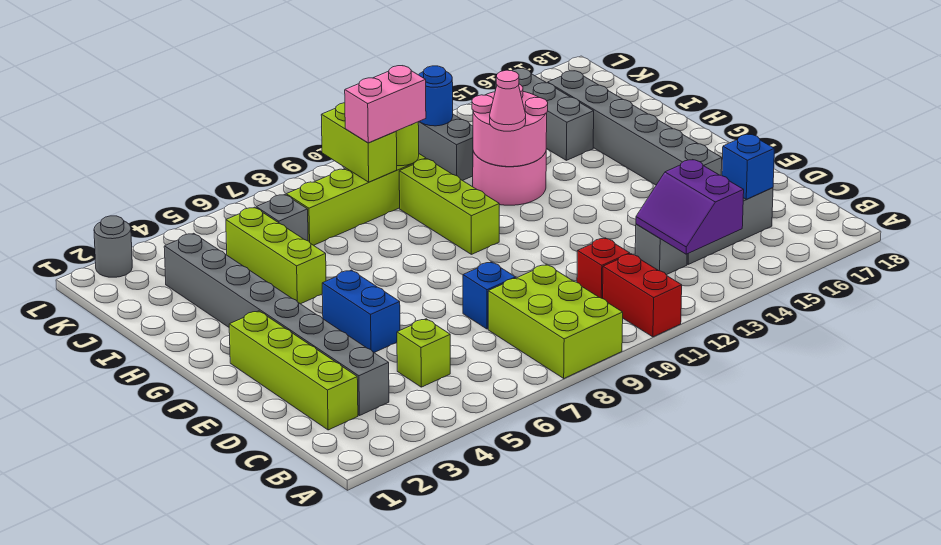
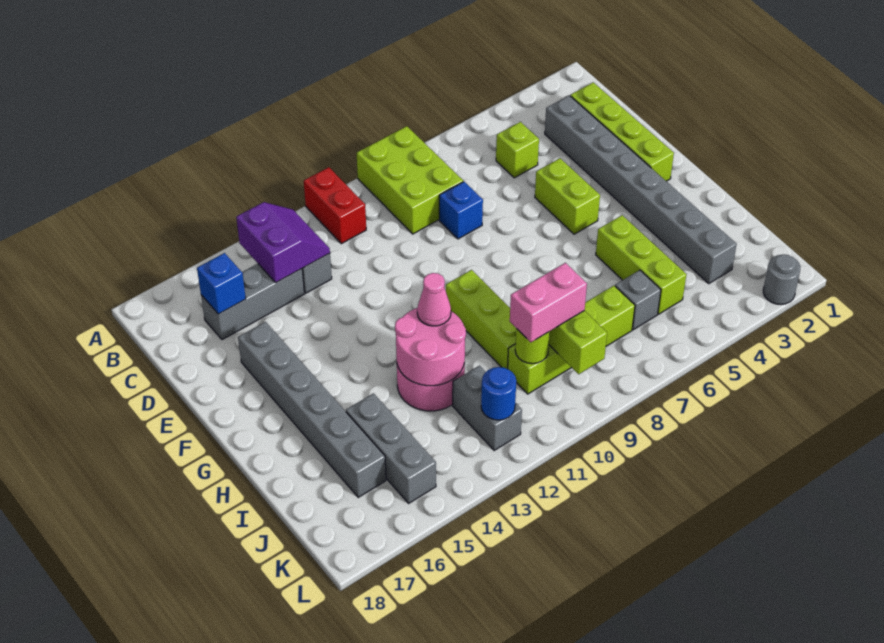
red 1x1 brick [577,238,630,299] -> none
blue 1x2 brick [322,270,400,352] -> lime 1x2 brick [535,158,600,234]

